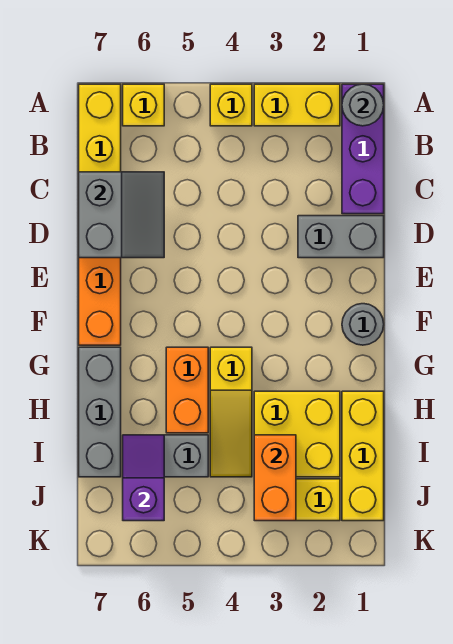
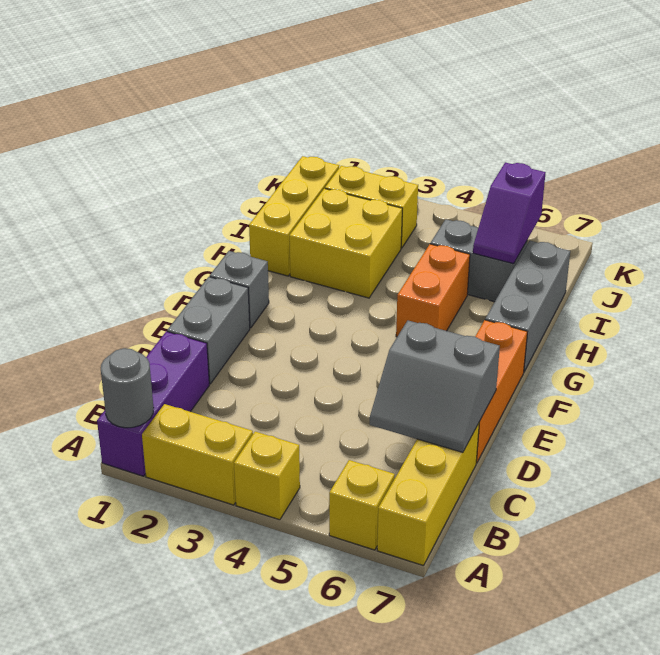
grey 2x2 slope [79,172,164,258] -> grey 2x2 slope turned to [370,321,500,452]
grey 1x2 brick [298,216,384,258] -> grey 1x2 brick turned to [167,277,250,384]
grey 1x1 round brick [342,304,384,345] -> grey 1x1 brick [210,251,269,328]
yellow 1x3 slope [210,347,252,477] -> none
orange 1x2 brick [254,435,296,521] -> none

